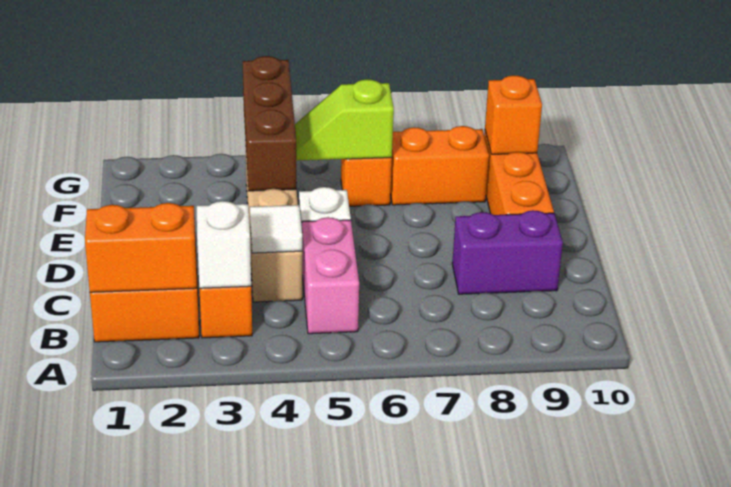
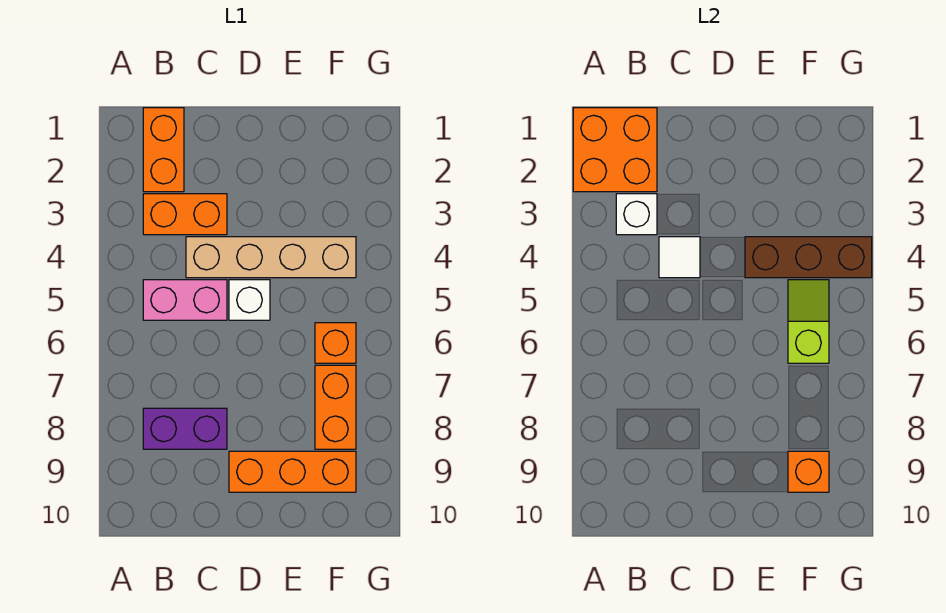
orange 1x2 brick [85,203,197,292] -> orange 2x2 brick [573,108,657,192]
purple 1x2 brick [452,210,563,294] -> purple 1x2 brick turned to [143,408,227,449]

